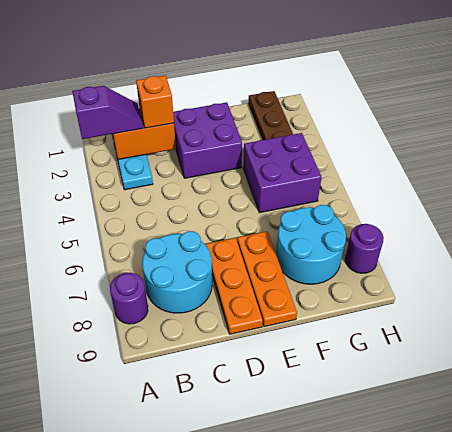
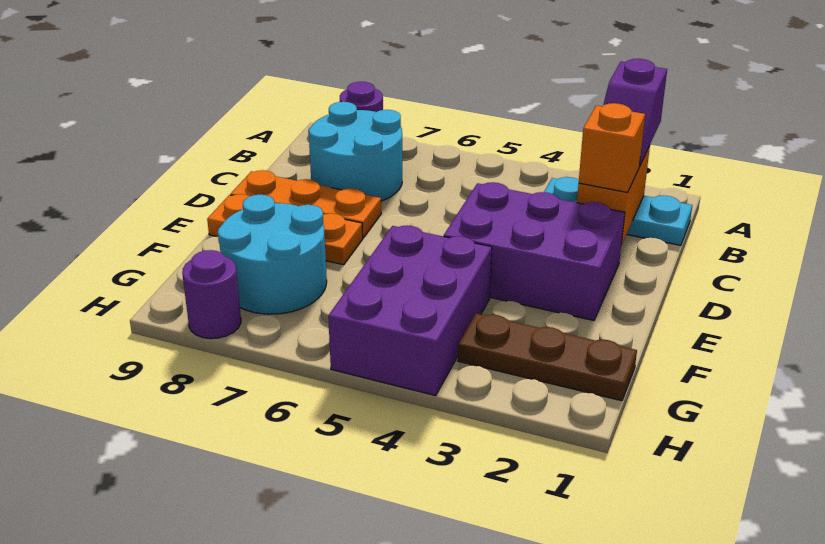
purple 2x2 brick [173,102,242,178] -> purple 2x3 brick [444,182,625,321]
purple 2x2 brick [243,133,321,213] -> purple 2x3 brick [328,226,492,396]

